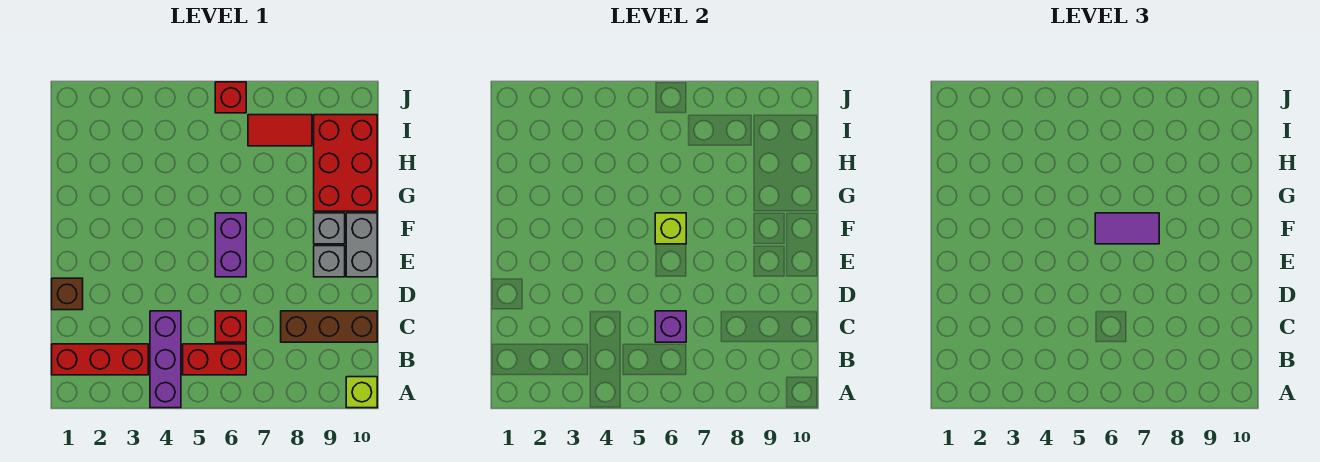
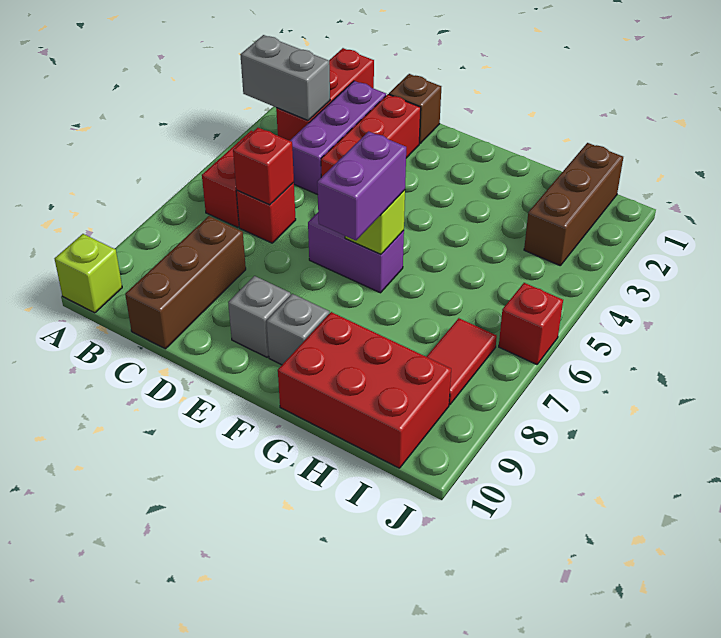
purple 1x3 brick [150,311,181,408] -> purple 1x3 brick turned to [290,81,386,195]
purple 1x1 brick [655,311,686,342] -> red 1x1 brick [233,128,294,205]
none -> red 1x3 brick [321,94,421,177]
grey 1x2 brick [346,213,377,277] -> grey 1x2 brick moved to [240,35,330,121]
purple 1x2 tile [1095,213,1159,244] -> purple 1x2 brick [317,131,406,240]
none -> brown 1x3 brick [524,143,623,266]

